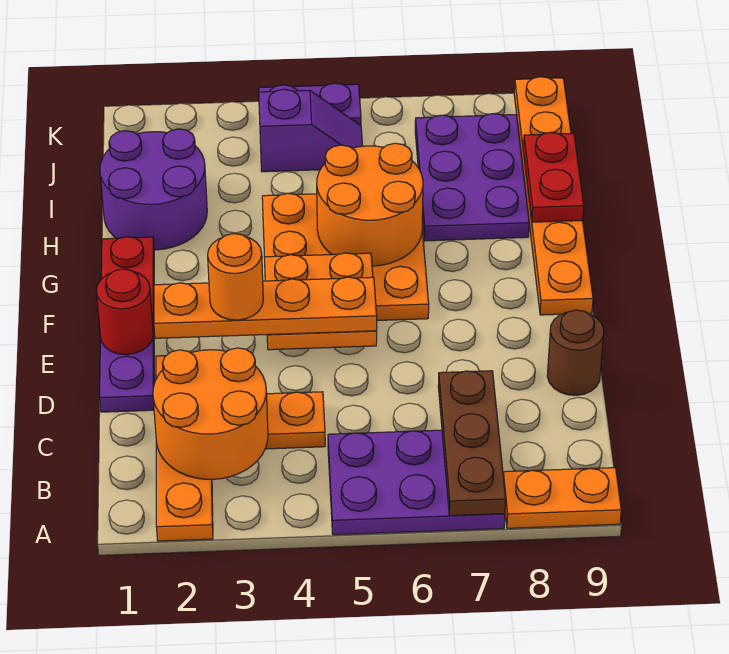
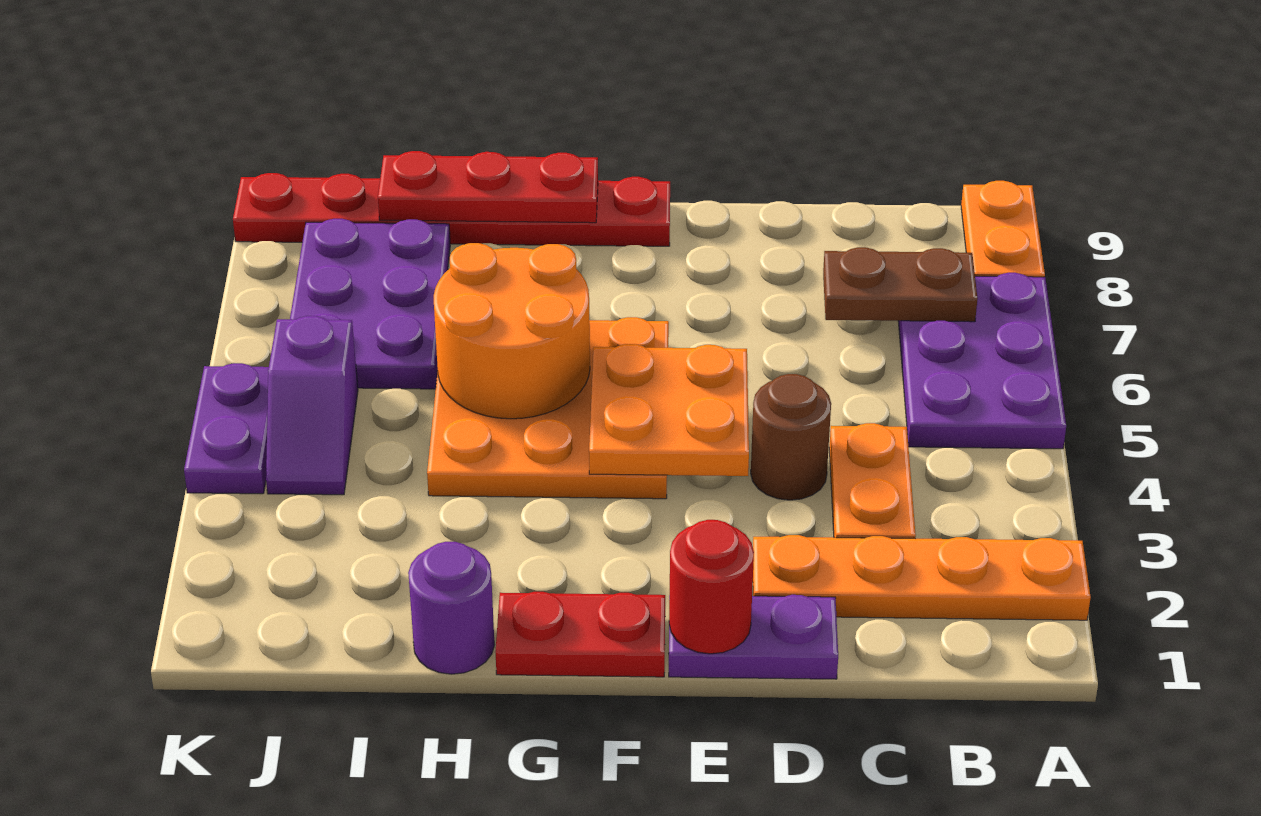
brown 1x3 plate [438,371,506,516] -> brown 1x2 plate [823,247,978,322]
orange 2x2 round brick [153,348,268,479] -> none
brown 1x1 round brick [547,310,604,395] -> brown 1x1 round brick moved to [751,374,831,500]
orange 1x4 plate [154,277,377,338] -> none
orange 1x1 round brick [208,234,263,320] -> none
orange 1x6 plate [514,77,593,315] -> red 1x6 plate [233,173,670,246]
purple 2x2 round brick [100,129,207,250] -> purple 1x1 round brick [408,542,495,674]
purple 2x3 plate [415,114,529,241] -> purple 2x3 plate turned to [290,219,450,389]
red 1x2 plate [523,132,584,222] -> red 1x3 plate [378,151,598,223]
purple 1x2 slope [259,89,363,172] -> purple 1x2 slope turned to [266,316,358,495]

